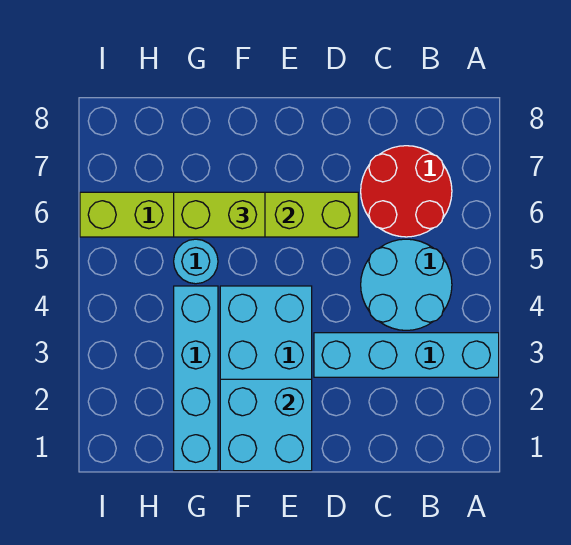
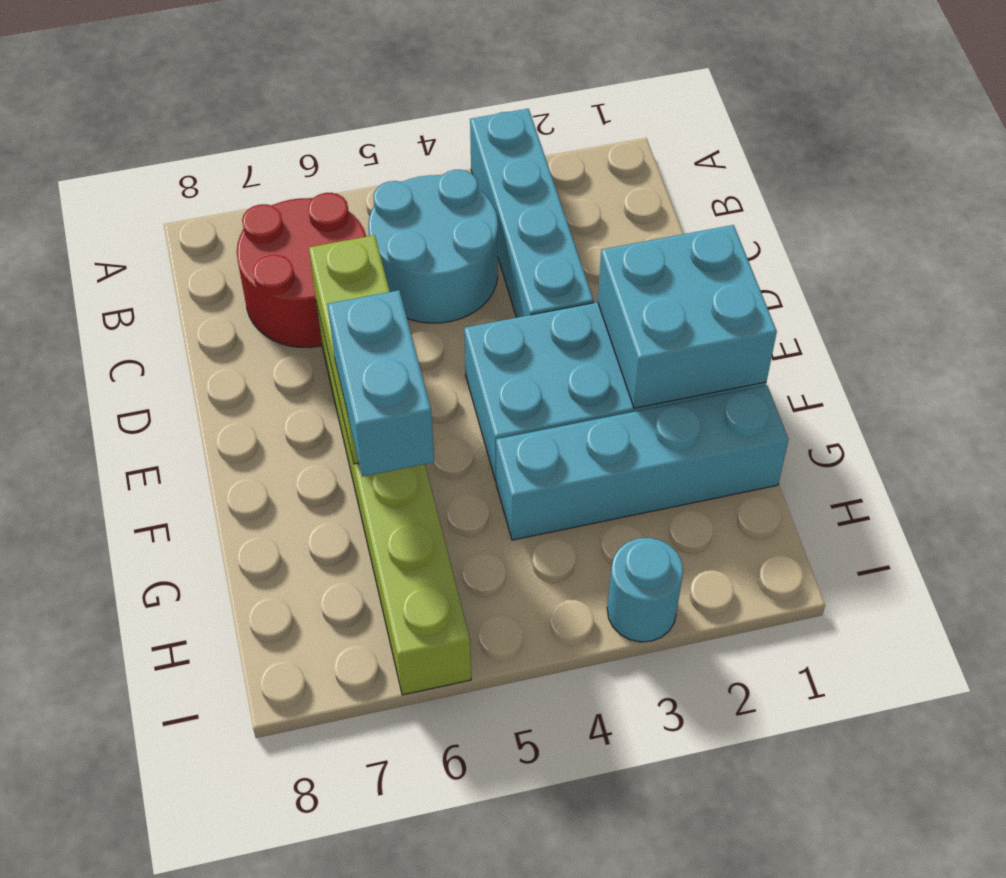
lime 1x2 brick [174,192,265,237] -> cyan 1x2 brick [328,290,434,476]
cyan 1x1 round brick [174,239,218,284] -> cyan 1x1 round brick moved to [607,538,683,642]

